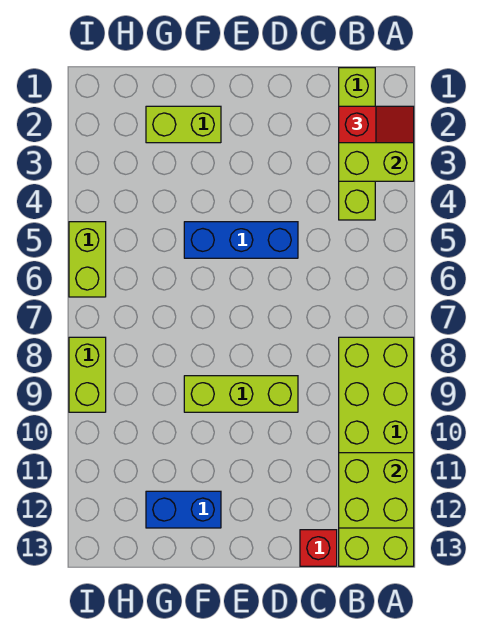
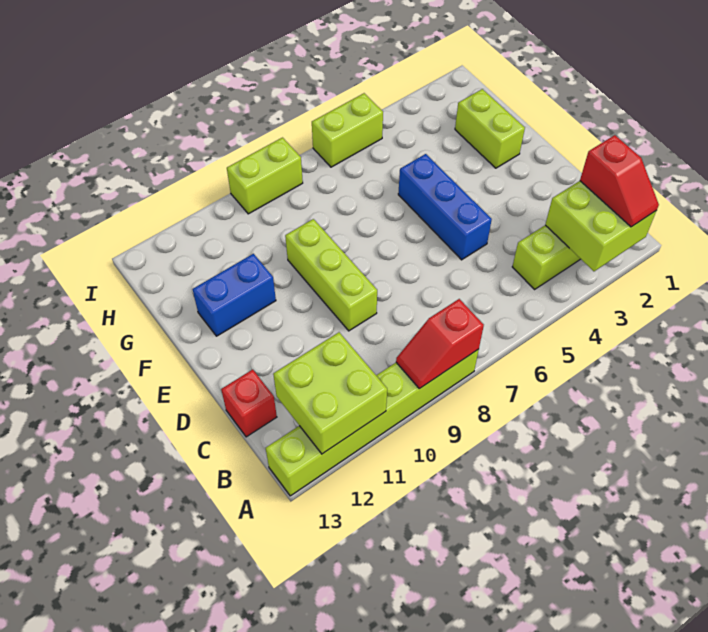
lime 2x6 brick [339,337,414,566] -> lime 1x6 brick [266,349,479,496]
none -> red 1x2 slope [396,299,484,389]
blue 1x2 brick [146,491,221,528] -> blue 1x2 brick turned to [193,254,276,336]

